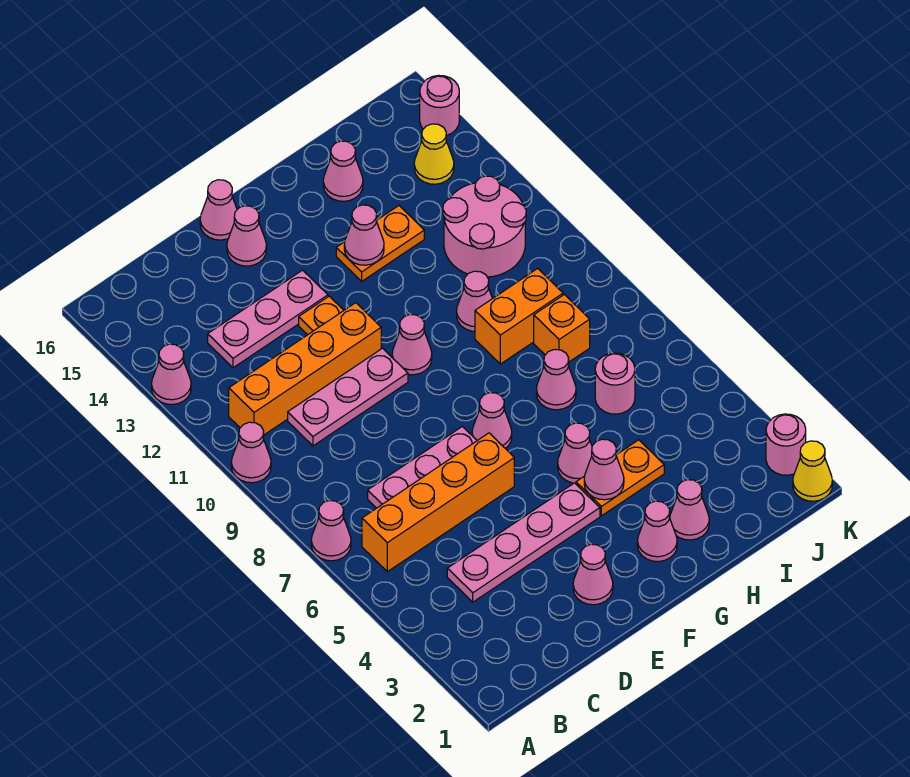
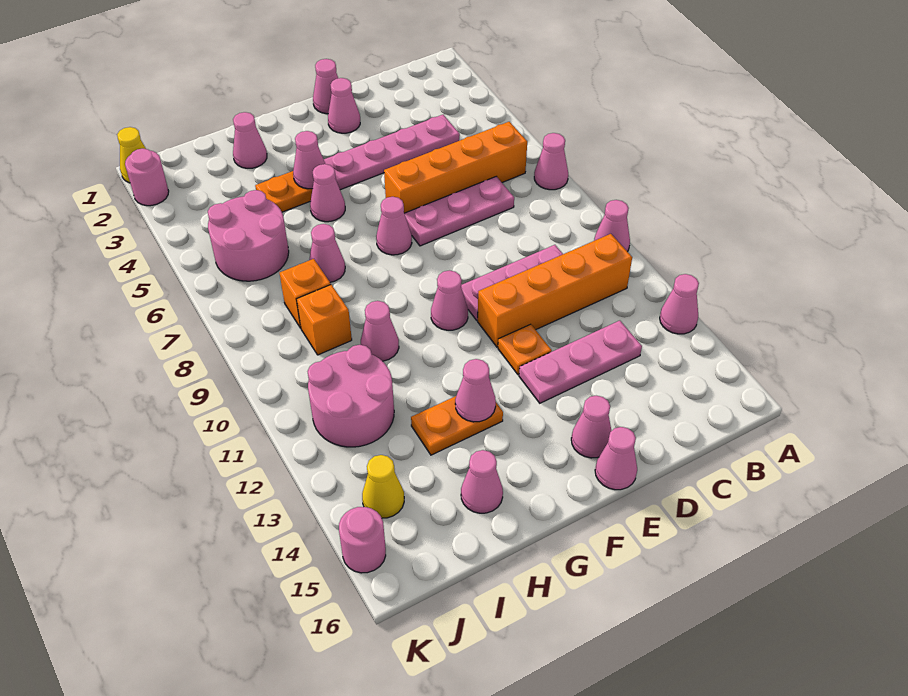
pink 1x1 cone [637,501,677,562] -> pink 1x1 cone moved to [313,59,338,114]
orange 1x2 brick [475,268,563,364] -> orange 1x1 brick [297,285,352,355]
pink 1x1 round brick [595,353,635,414] -> pink 2x2 round brick [208,190,289,281]

